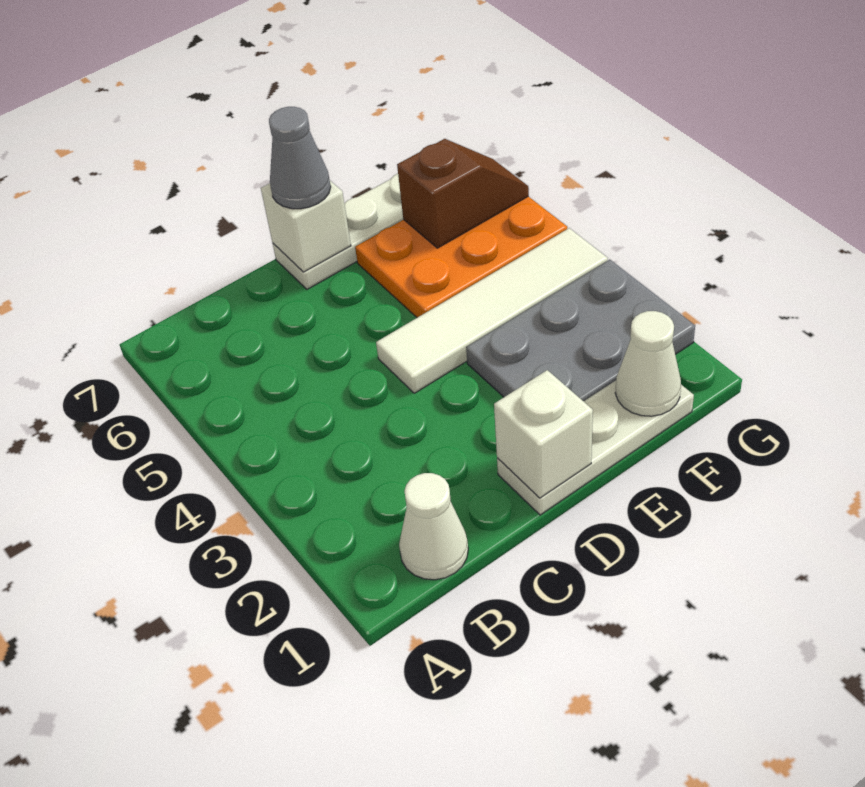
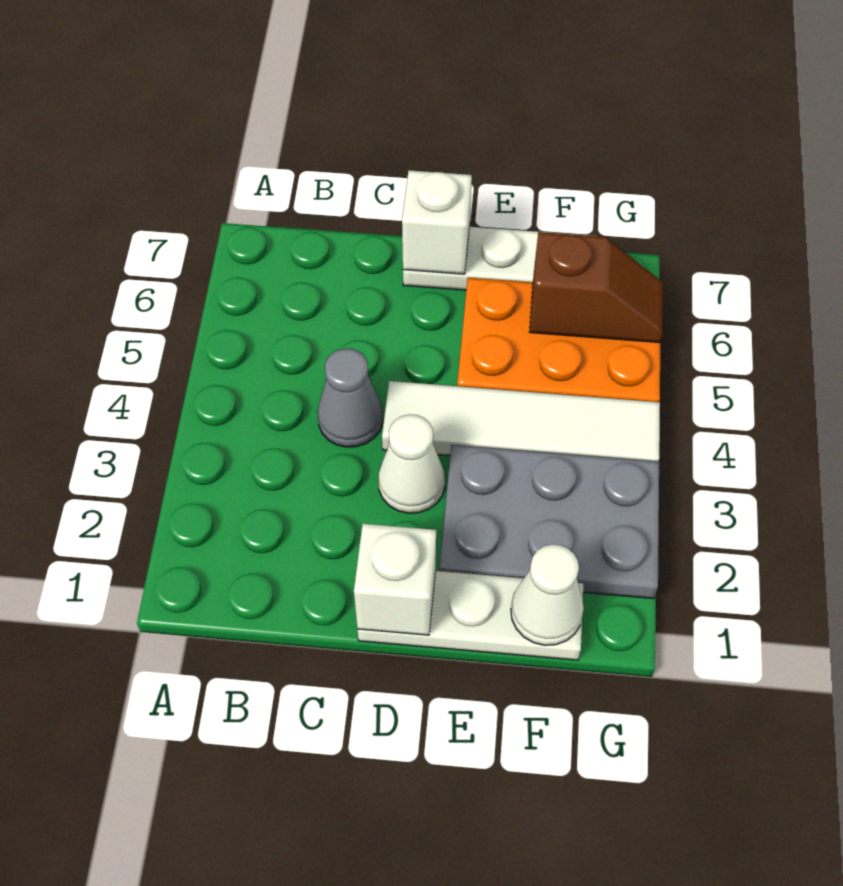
white 1x1 cone [399,473,468,580] -> white 1x1 cone moved to [378,414,445,513]
grey 1x1 cone [269,107,331,209] -> grey 1x1 cone moved to [318,348,383,447]

